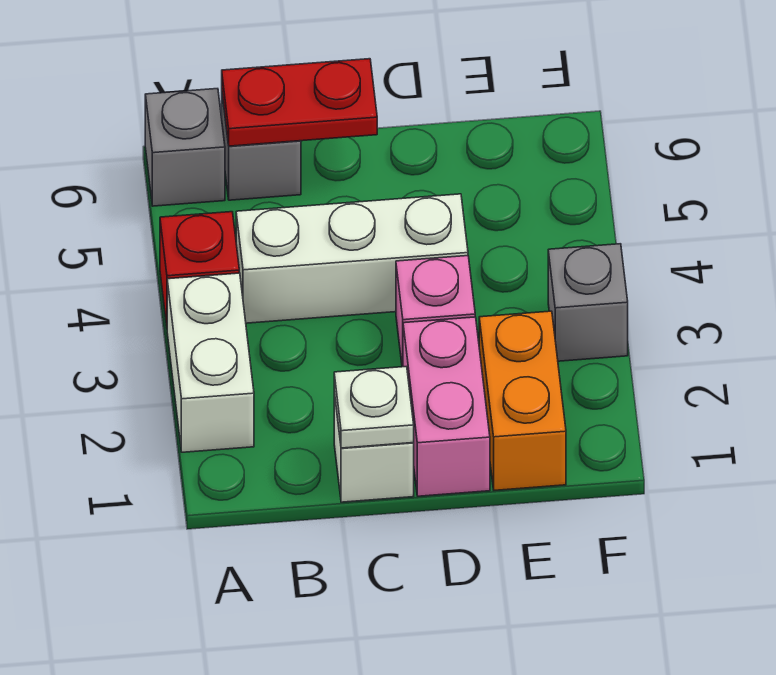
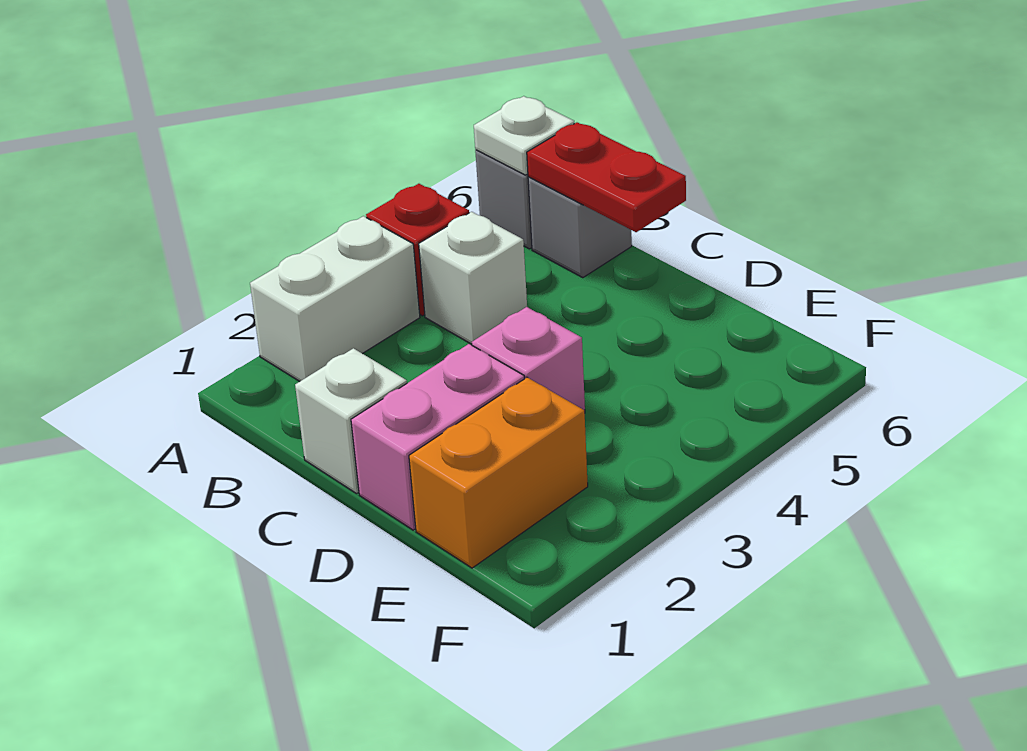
white 1x3 brick [236,194,468,323] -> white 1x1 brick [419,212,527,344]
white 1x1 plate [334,367,414,448] -> white 1x1 plate moved to [474,96,574,175]
grey 1x1 brick [548,244,628,361] -> none

